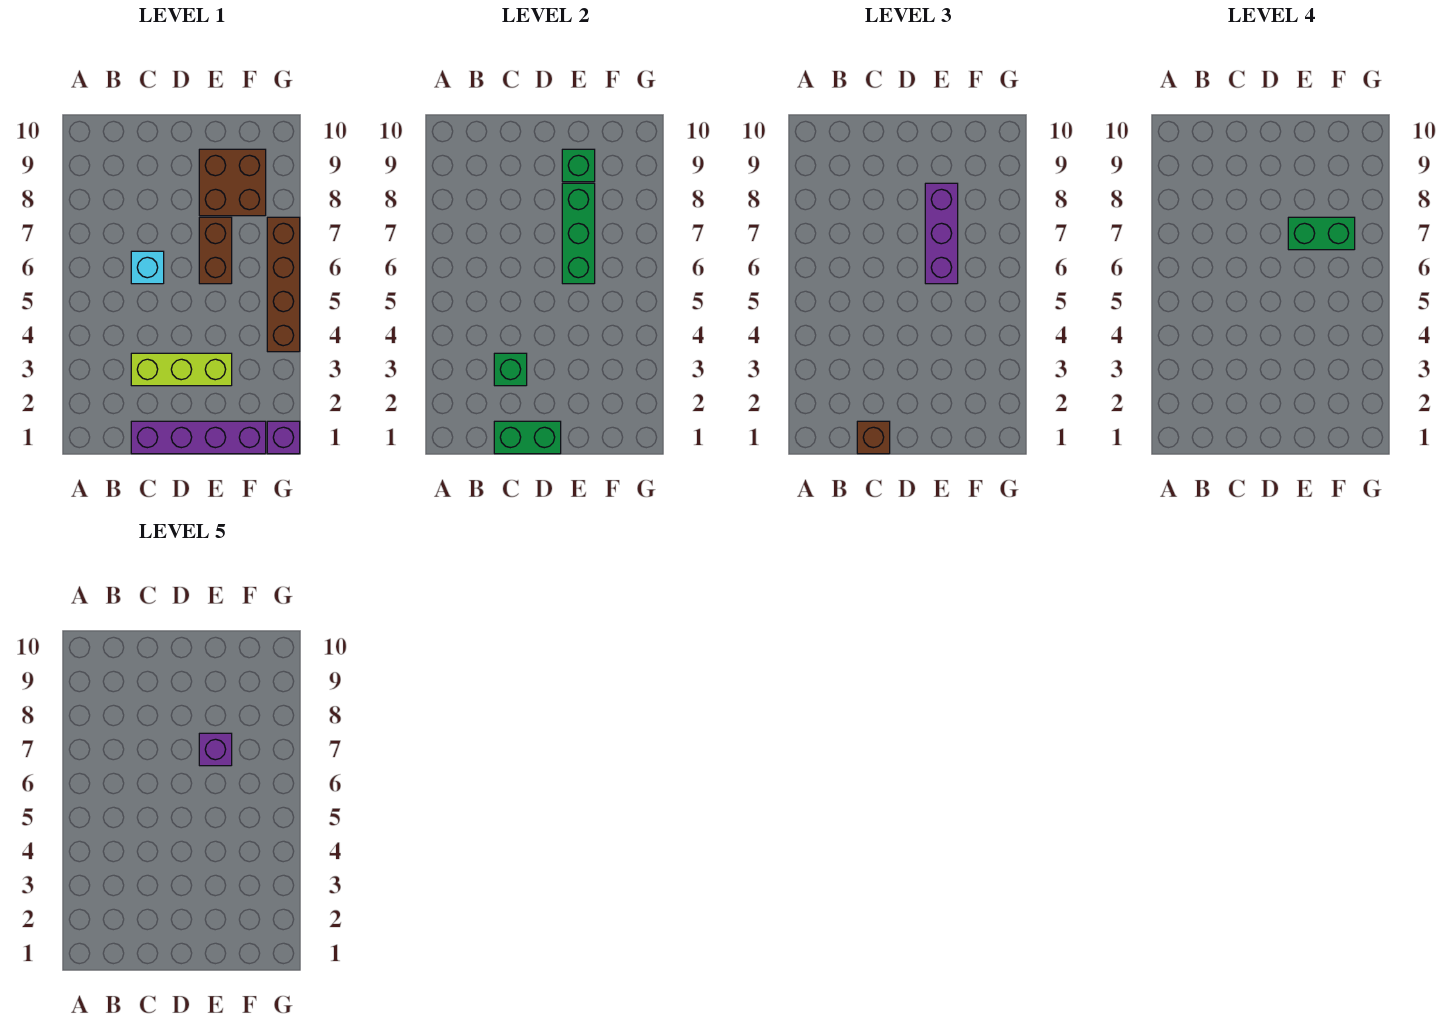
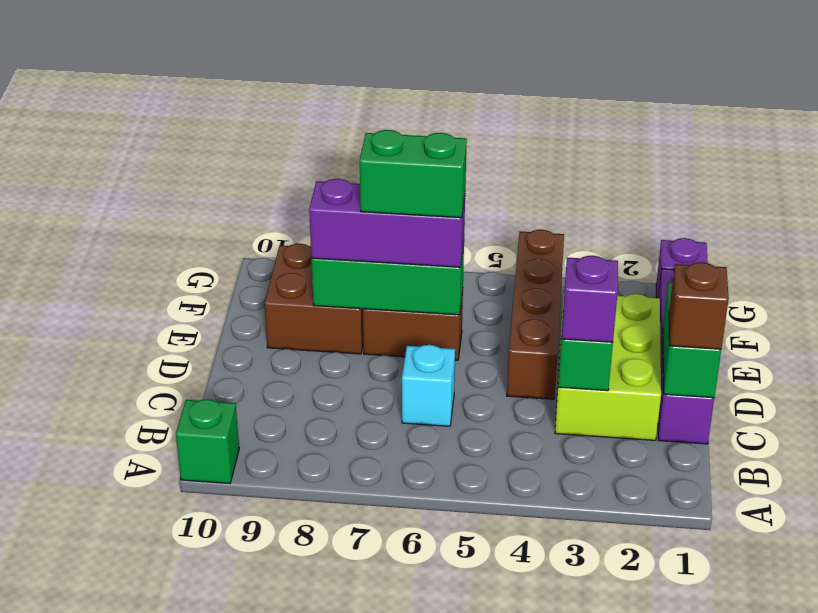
lime 1x3 brick [131,353,232,386] -> lime 2x3 brick [555,293,661,440]
green 1x2 brick [1288,217,1355,250] -> green 1x2 brick turned to [360,130,467,218]
purple 1x1 brick [199,733,232,766] -> purple 1x1 brick moved to [562,256,618,342]
green 1x1 brick [562,149,595,182] -> green 1x1 brick moved to [176,399,239,483]
brown 1x4 brick [267,217,300,352] -> brown 1x4 brick turned to [507,230,564,399]

